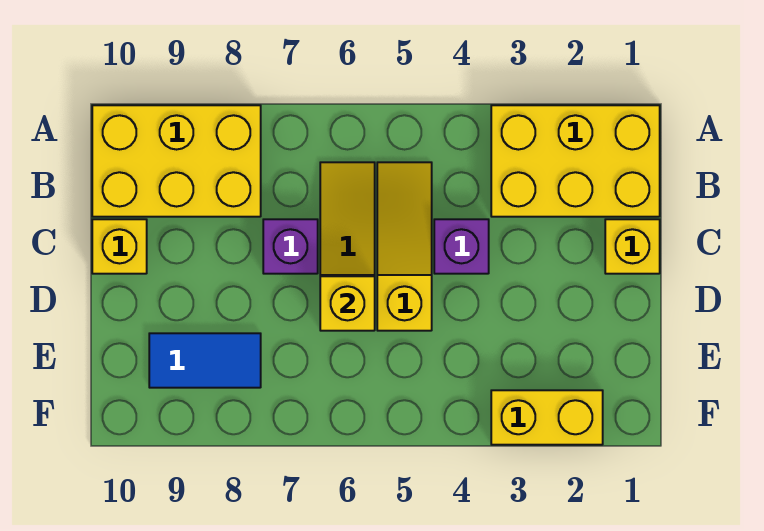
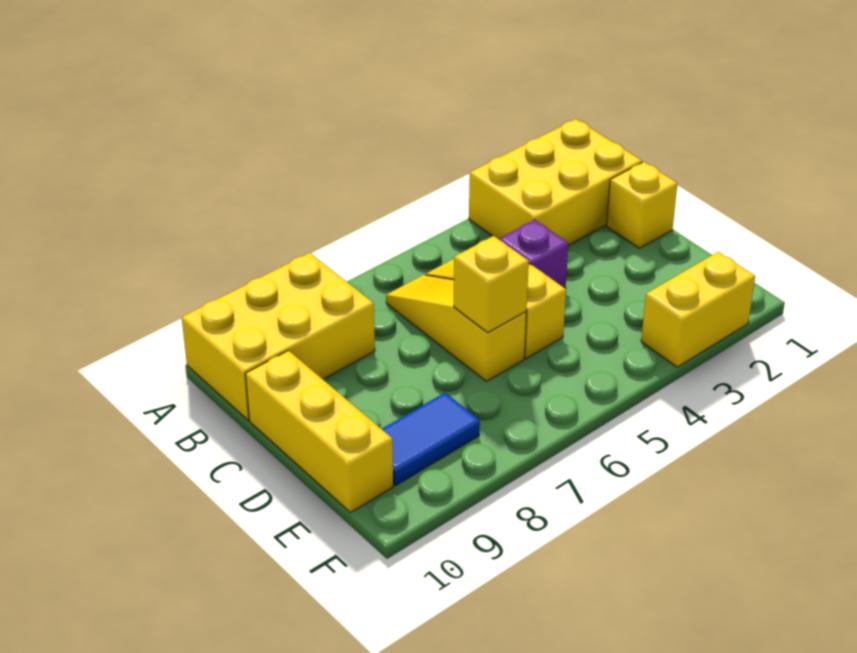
purple 1x1 brick [263,219,318,274] -> none
yellow 1x1 brick [92,219,147,274] -> yellow 1x3 brick [245,351,393,512]

